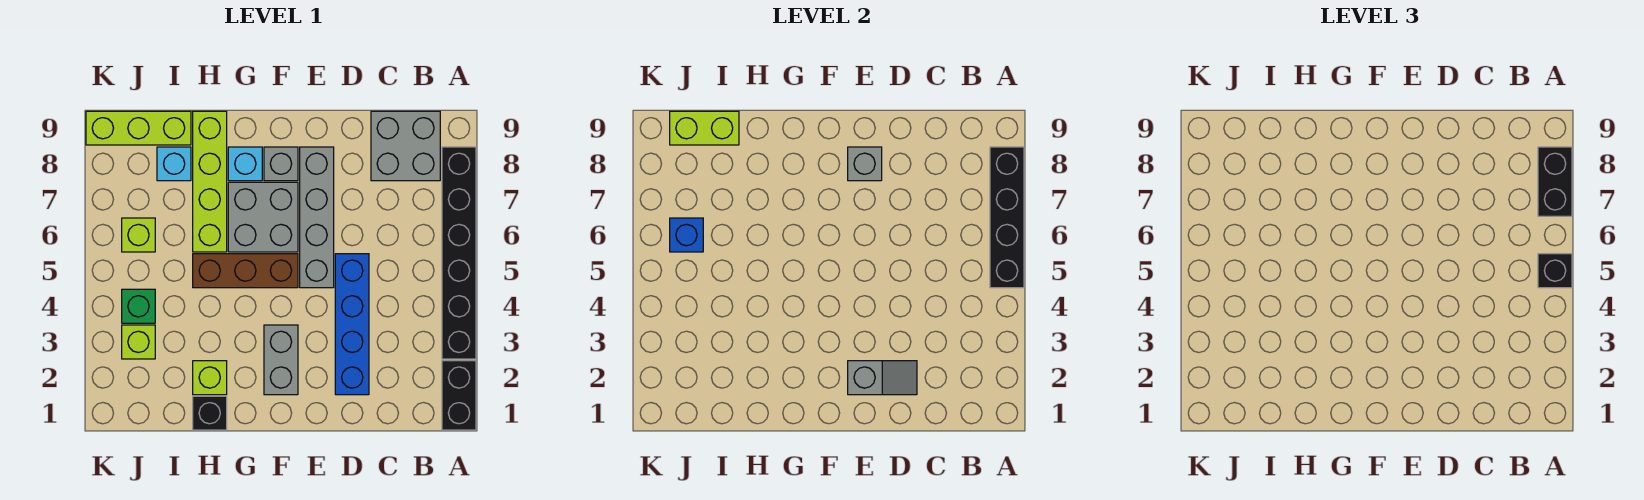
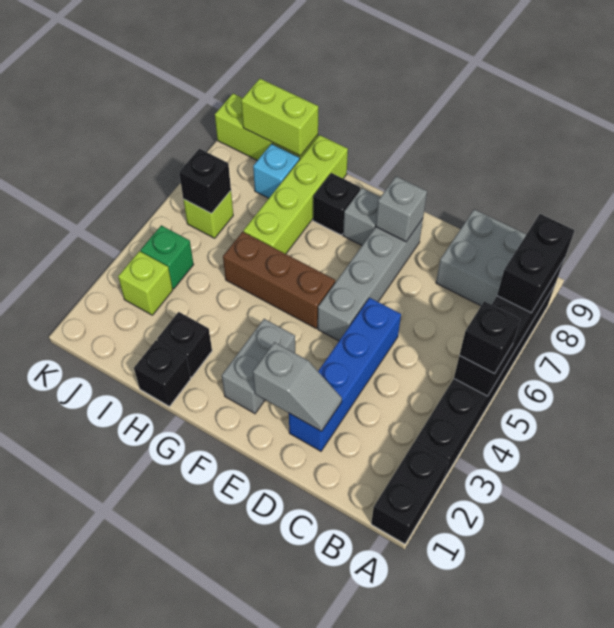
grey 2x2 brick [228,182,298,252] -> none
cyan 1x1 brick [228,147,262,181] -> black 1x1 brick [313,173,360,235]
lime 1x1 brick [193,361,227,395] -> black 1x1 brick [157,312,212,377]
blue 1x1 brick [670,218,703,252] -> black 1x1 brick [179,149,231,213]

